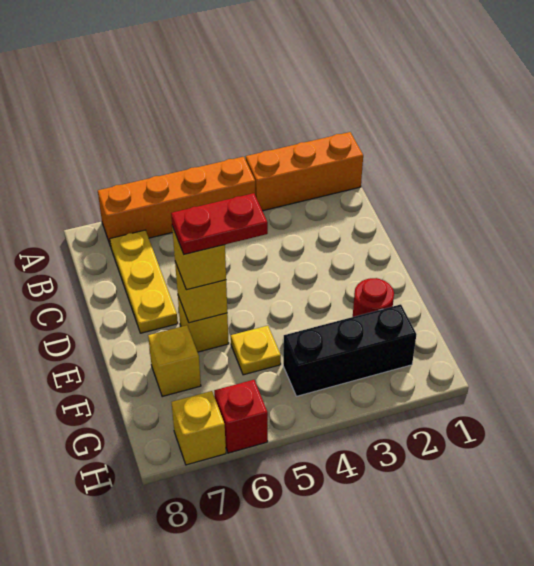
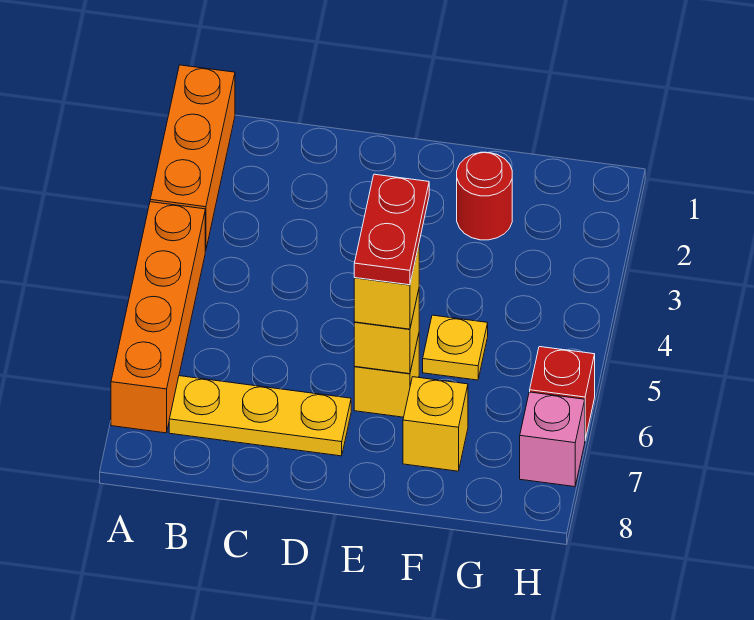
black 1x3 brick [283,304,417,396] -> none
yellow 1x1 brick [171,391,226,465] -> pink 1x1 brick [520,392,585,487]

